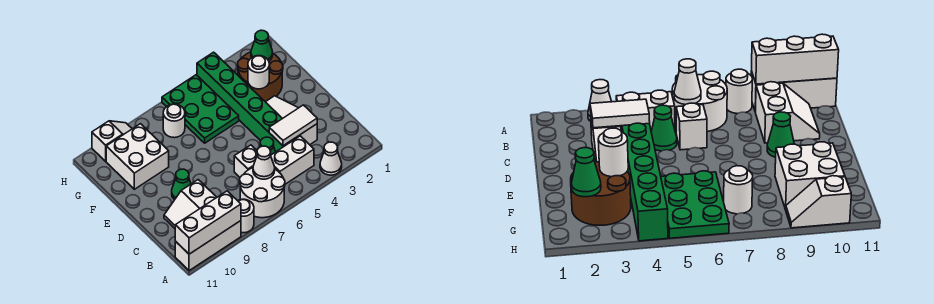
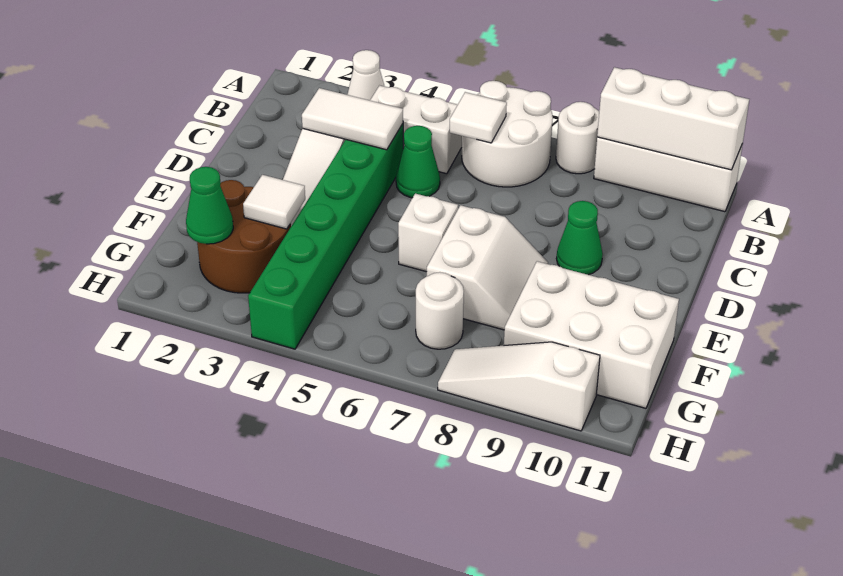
white 1x1 cone [253,146,275,179] -> white 1x1 tile [450,92,507,143]
white 2x2 slope [164,180,217,228] -> white 2x2 slope moved to [427,205,548,330]
white 1x1 brick [234,145,257,177] -> white 1x1 brick moved to [398,194,458,272]
white 1x1 round brick [248,56,269,89] -> white 1x1 tile [243,175,305,229]
green 2x3 plate [162,75,239,143] -> none
white 2x2 brick [106,124,169,189] -> white 2x3 brick [504,261,679,408]
white 1x2 slope [92,121,132,161] -> white 1x3 slope [438,342,600,431]

